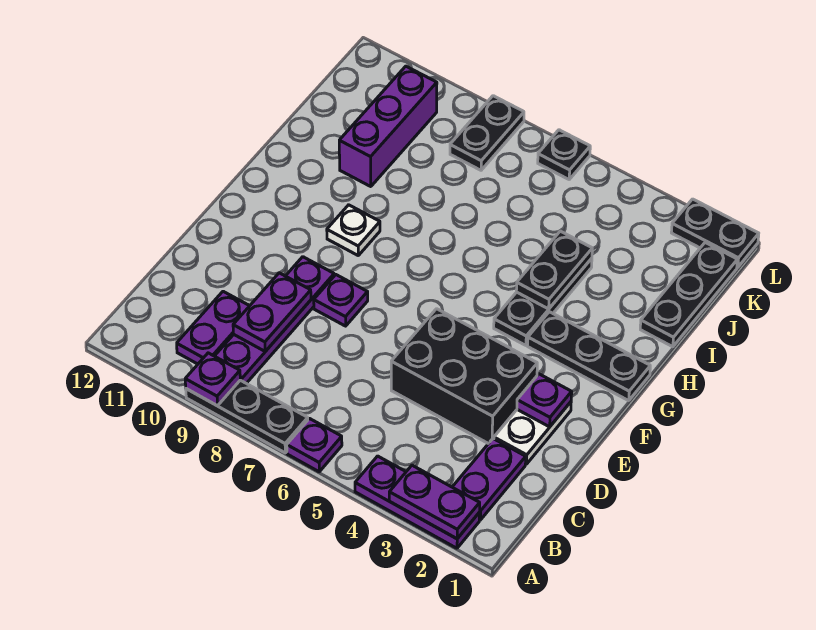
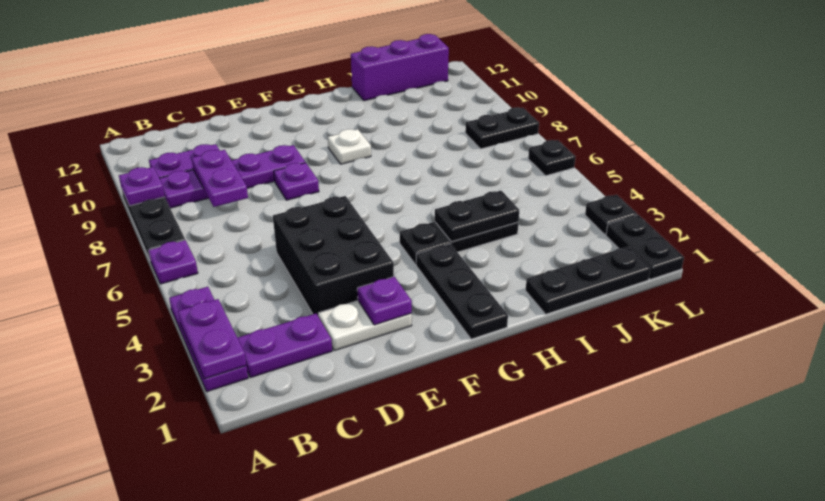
purple 1x2 plate [233,273,311,351] -> purple 1x2 plate turned to [192,150,248,207]
purple 1x3 brick [339,66,437,187] -> purple 1x3 brick moved to [351,34,449,101]
none -> black 1x1 plate [585,195,637,235]

